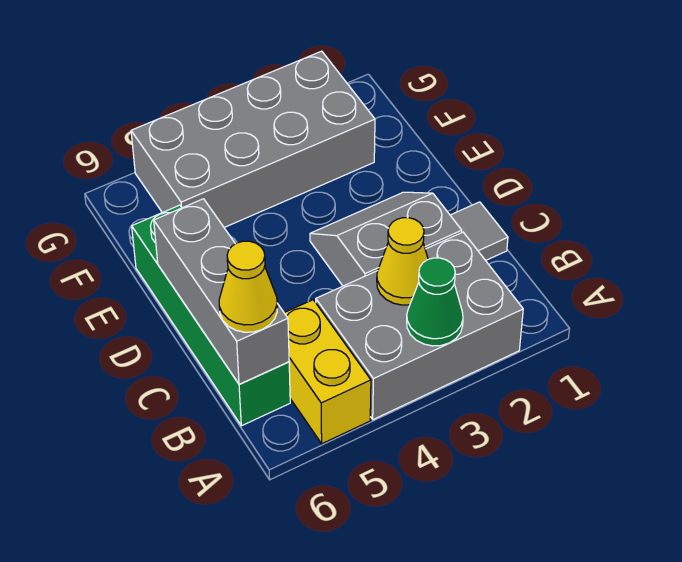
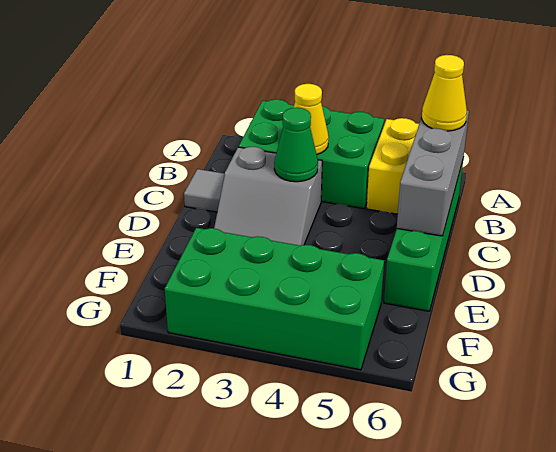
grey 2x3 brick [316,232,523,420] -> green 2x3 brick [239,99,384,209]
green 1x1 cone [407,258,463,346] -> green 1x1 cone moved to [274,108,318,182]
grey 2x4 brick [131,51,375,227] -> green 2x4 brick [165,228,384,370]

